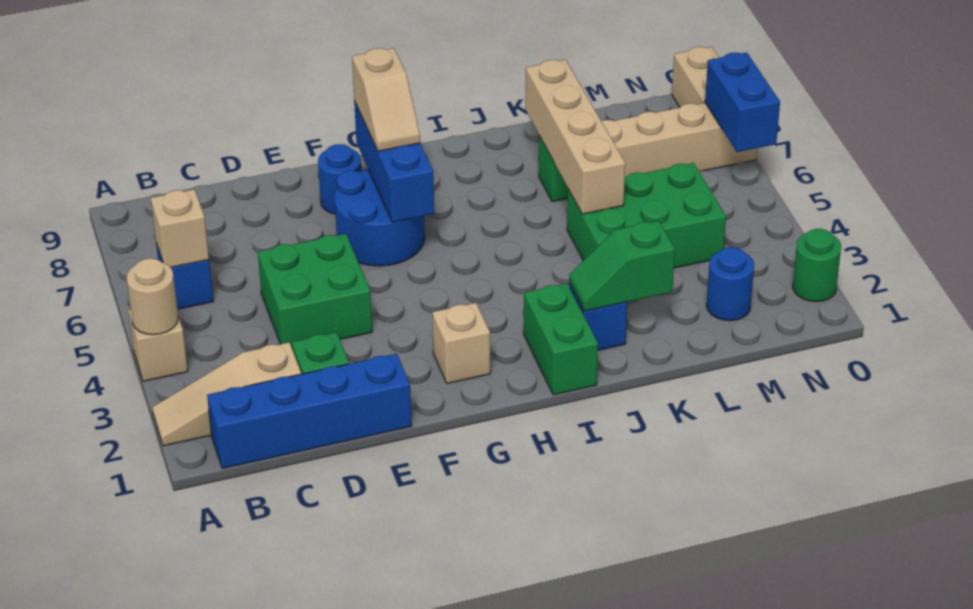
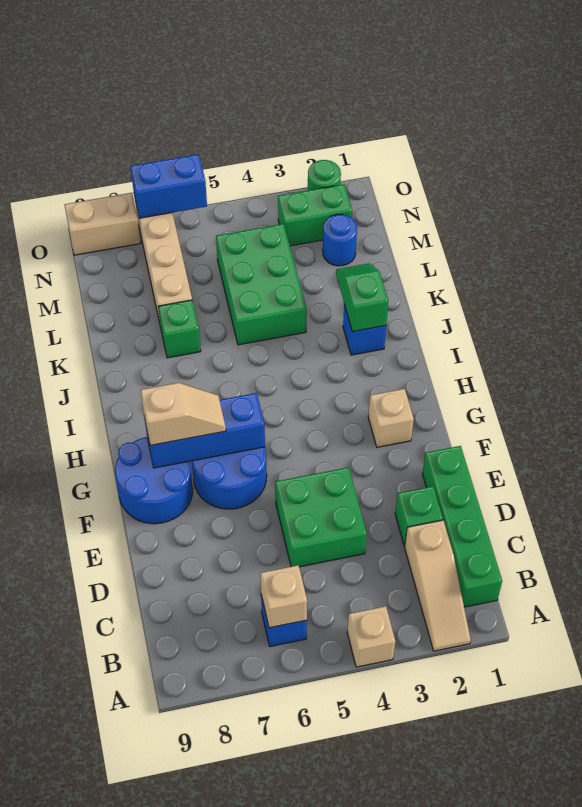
tan 1x1 round brick [127,258,178,335] -> none
blue 1x4 brick [207,354,412,469] -> green 1x4 brick [423,446,502,607]
blue 1x1 round brick [318,144,361,214] -> blue 2x2 round brick [115,437,193,524]
green 1x2 brick [524,283,598,395] -> green 1x2 brick moved to [278,184,352,246]
green 1x2 slope [569,221,675,311] -> green 1x2 slope turned to [336,263,388,332]
tan 1x4 brick [525,60,625,214] -> none

